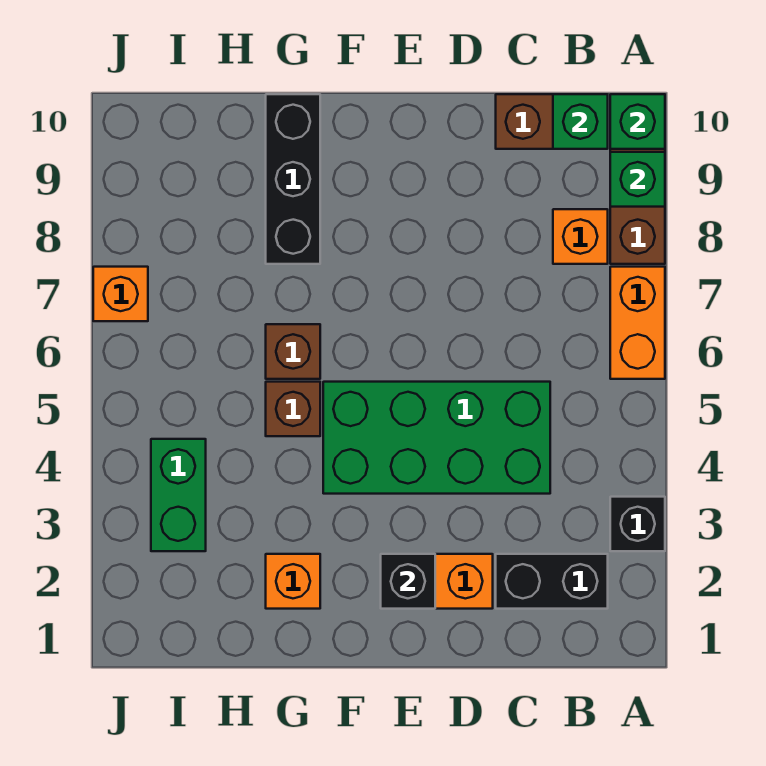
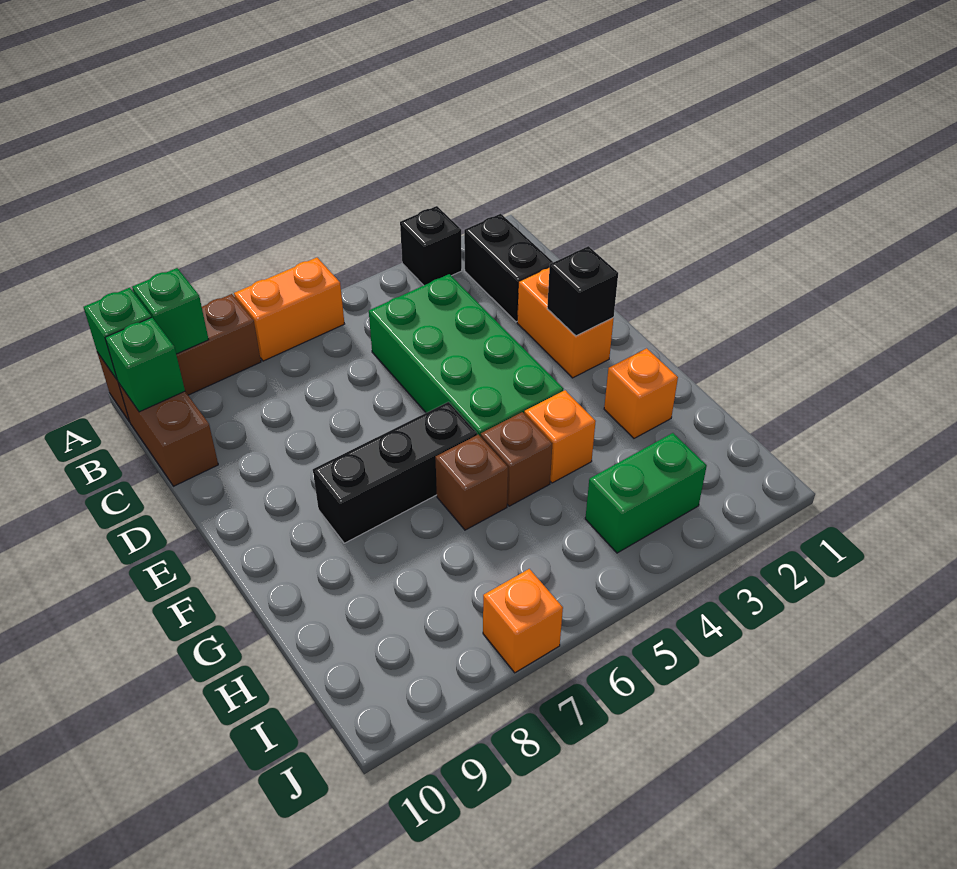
orange 1x1 brick [553,209,608,264] -> orange 1x1 brick moved to [524,390,596,483]
black 1x3 brick [266,94,320,264] -> black 1x3 brick moved to [313,402,477,543]

